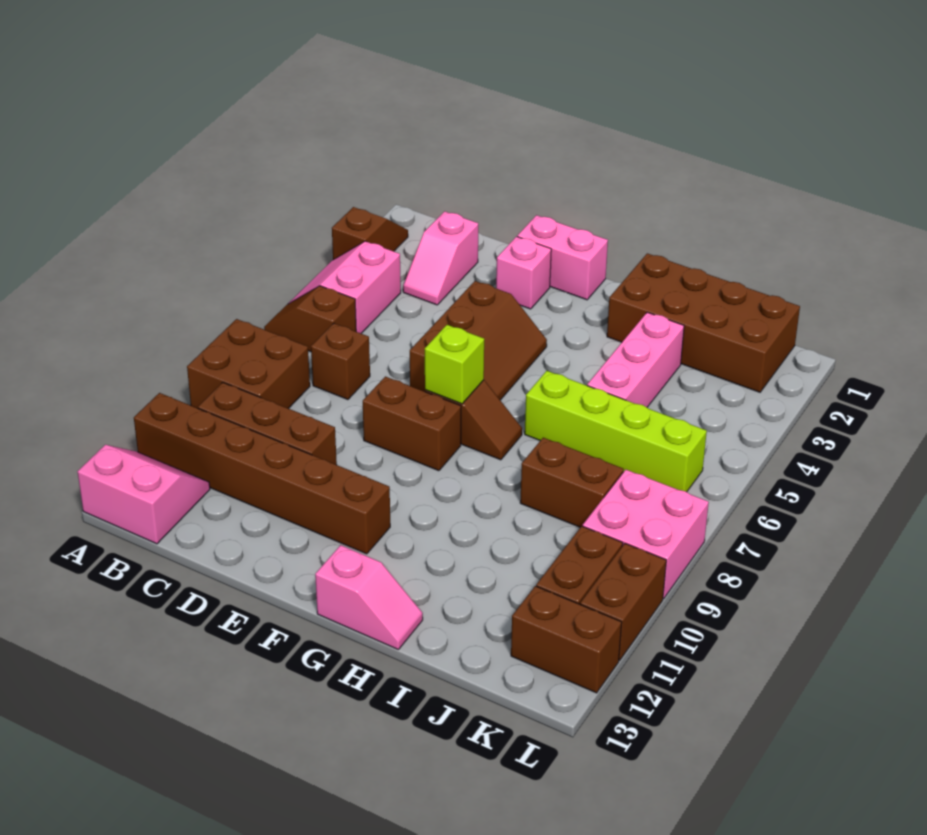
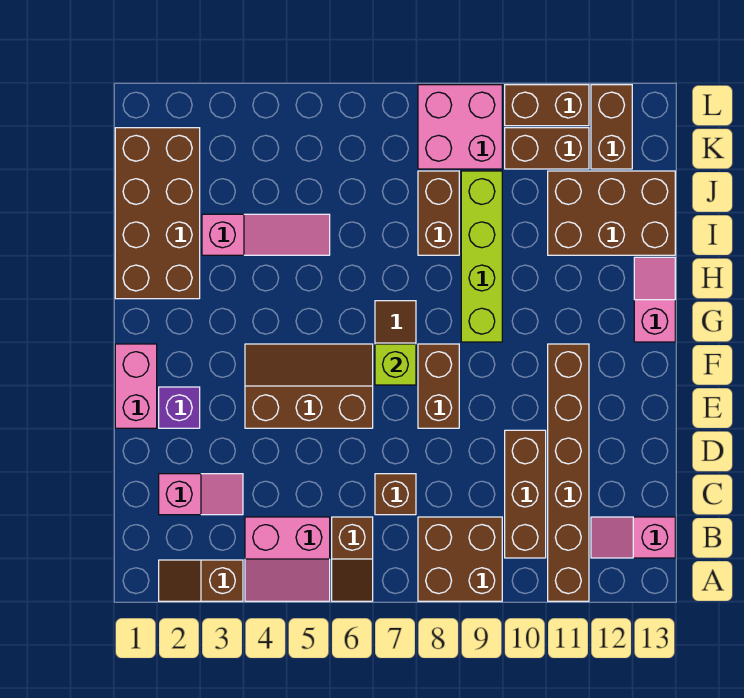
pink 2x2 slope [77,445,210,544] -> pink 1x2 slope [591,517,675,558]
pink 1x1 brick [496,237,551,309] -> purple 1x1 brick [159,387,200,428]
lime 1x4 brick [525,371,707,492] -> lime 1x4 brick moved to [461,171,502,342]
pink 1x3 brick [587,312,684,407] -> pink 1x3 slope [202,214,330,255]
none -> brown 2x3 brick [548,171,675,255]

